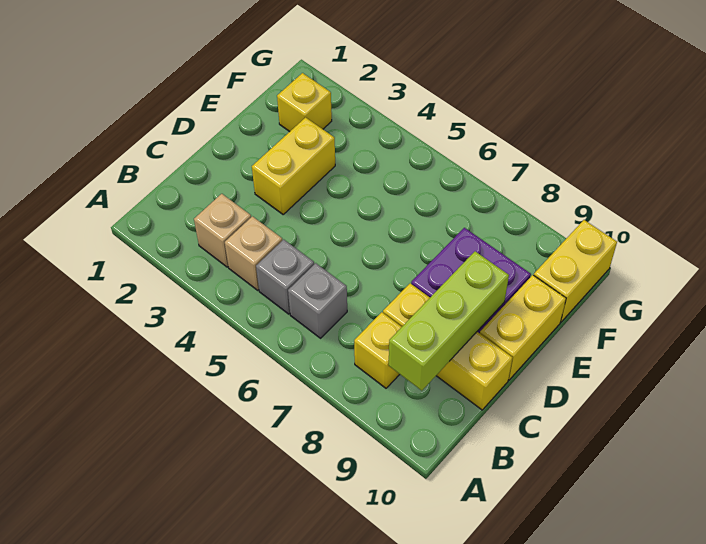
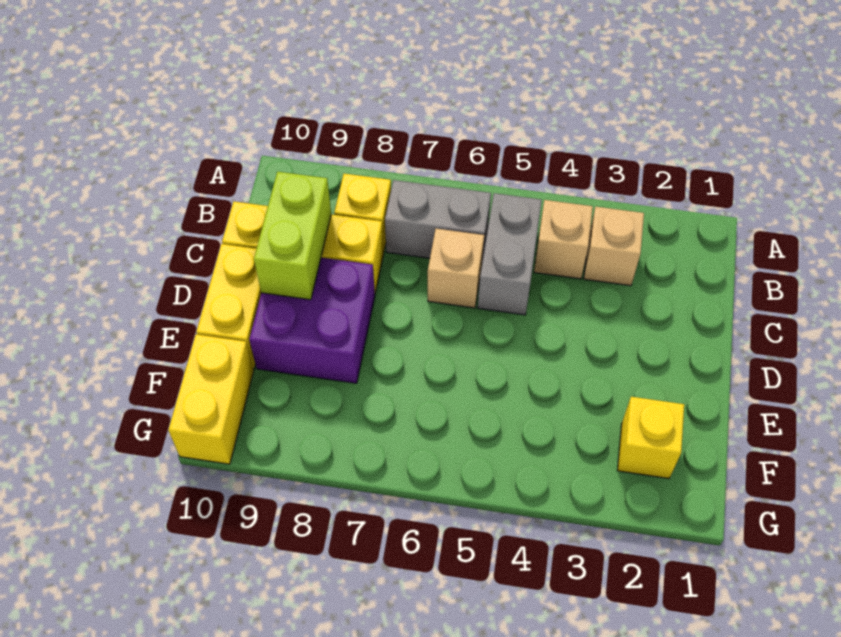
grey 1x1 brick [256,239,314,314] -> grey 1x2 brick [478,193,542,315]
grey 1x1 brick [288,263,347,338] -> grey 1x2 brick [385,180,491,262]
lime 1x3 brick [389,251,509,391] -> lime 1x2 brick [254,172,331,300]
none -> tan 1x1 brick [428,229,484,308]
yellow 1x2 brick [252,117,335,214] -> none

